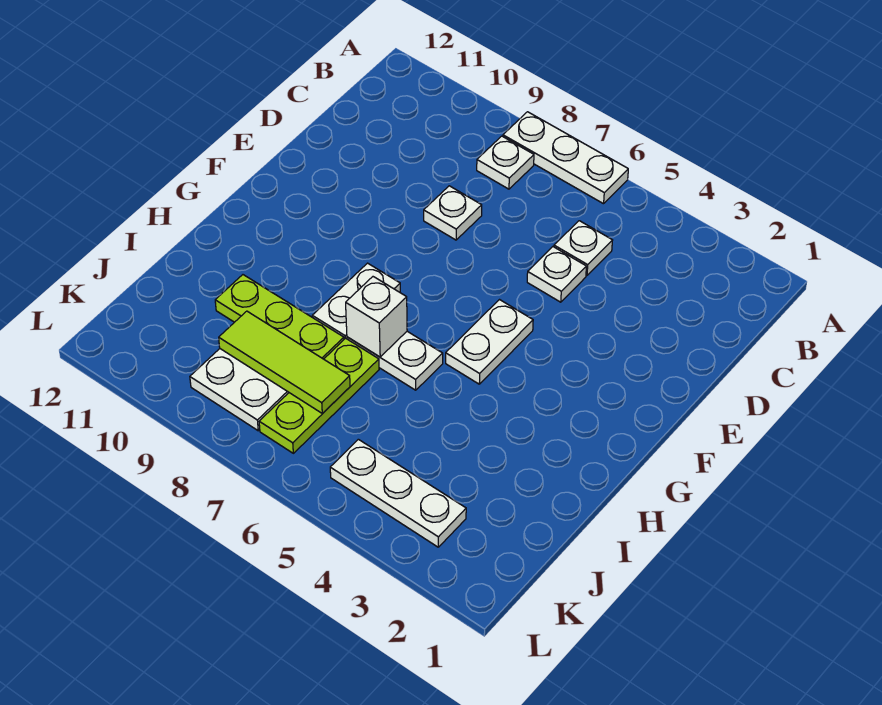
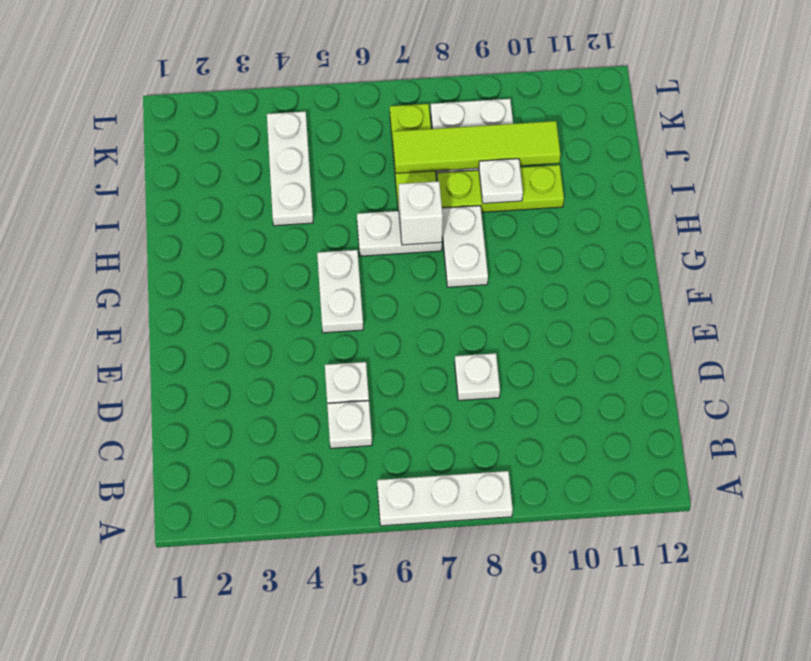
white 1x1 plate [477,136,534,189] -> white 1x1 plate moved to [479,159,523,204]
lime 1x3 tile [219,311,350,414] -> lime 1x4 tile [393,121,560,173]
white 1x3 plate [330,439,466,547] -> white 1x3 plate turned to [267,111,313,226]

